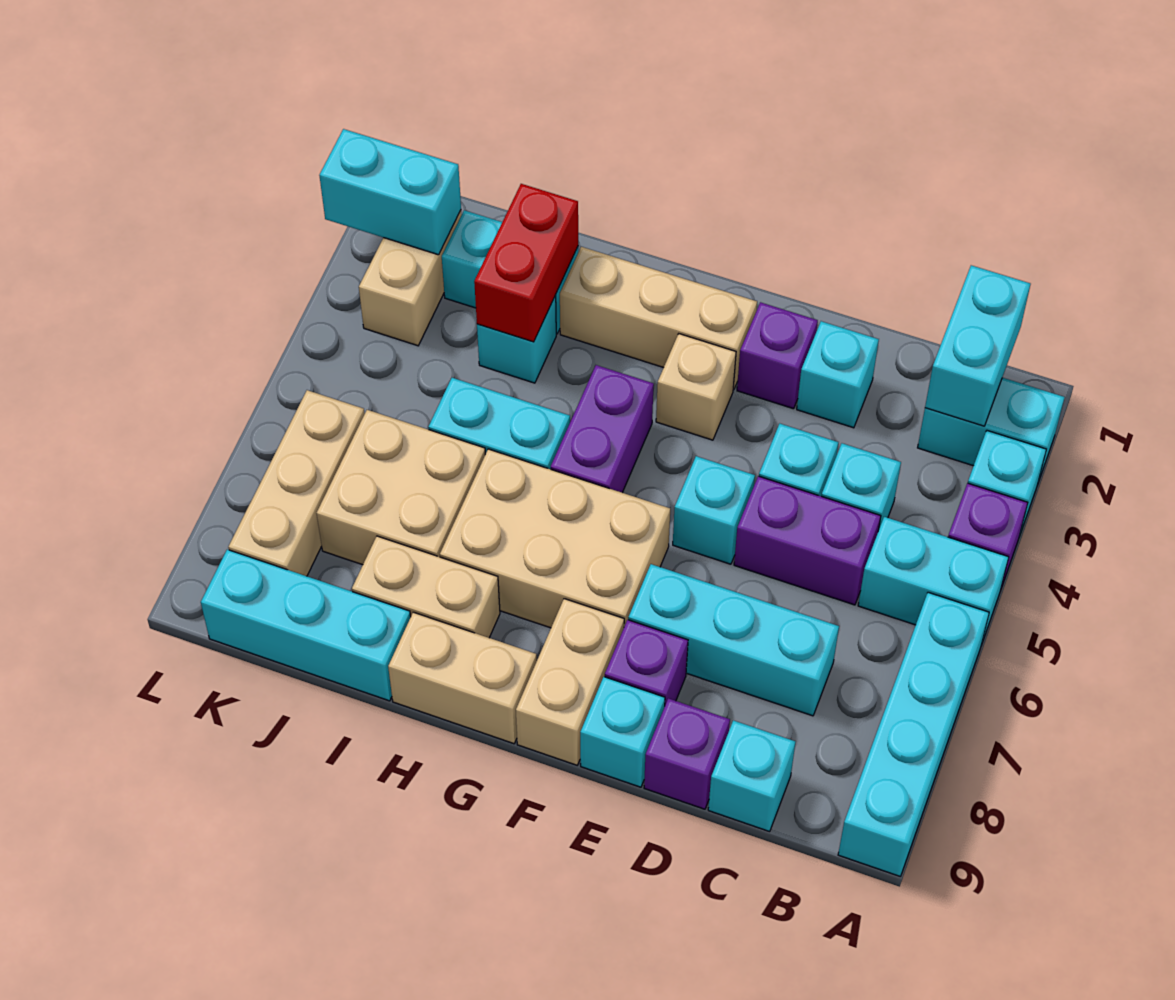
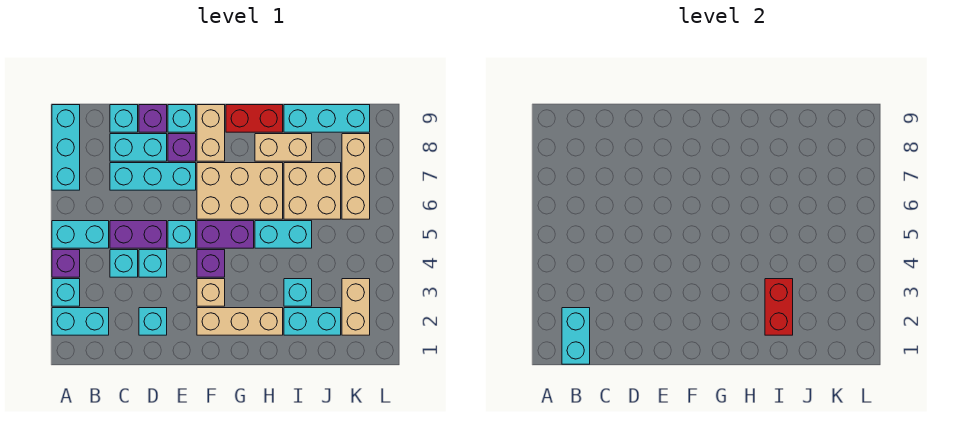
cyan 1x4 brick [838,592,989,876] -> cyan 1x3 brick [52,105,80,190]
purple 1x1 brick [737,302,818,409] -> purple 1x1 brick moved to [197,250,225,277]
purple 1x2 brick [551,365,654,493] -> purple 1x2 brick turned to [197,221,254,248]
tan 1x2 brick [388,612,537,744] -> red 1x2 brick [226,105,283,132]
cyan 1x2 brick [319,129,461,255] -> cyan 1x2 brick moved to [110,134,167,161]

